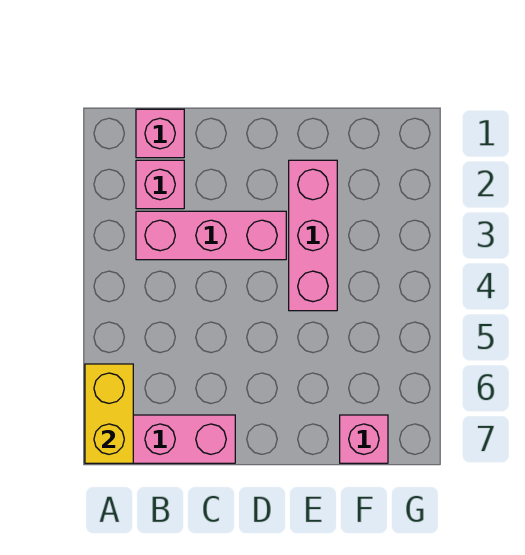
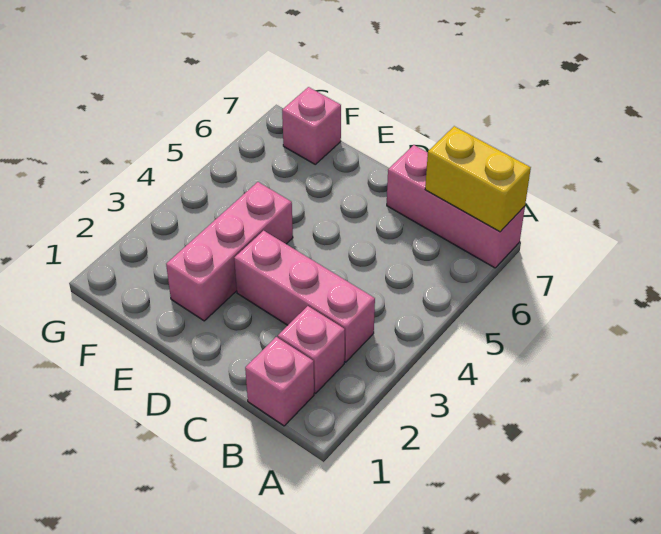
yellow 1x2 brick [85,364,133,463] -> yellow 1x2 brick turned to [425,126,531,232]

